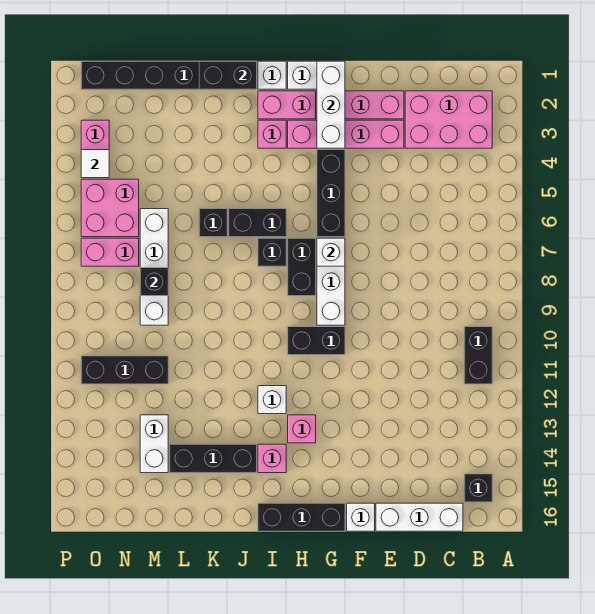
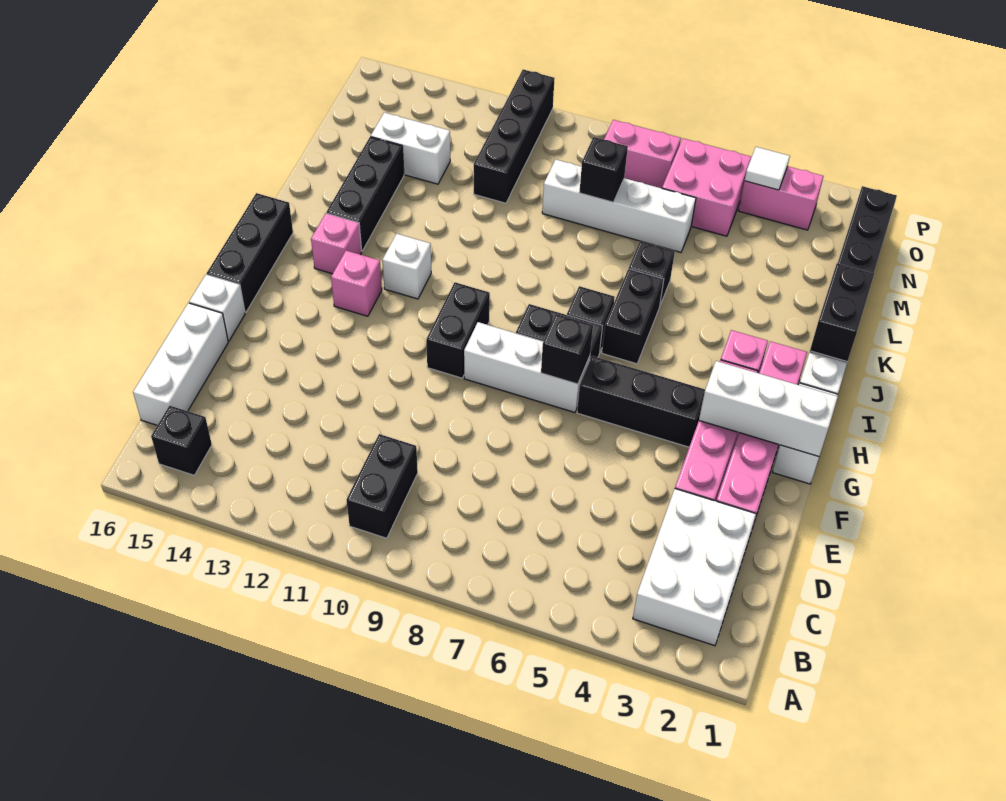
pink 2x3 brick [405,91,492,148] -> white 2x3 brick [633,489,756,646]
black 1x2 brick [464,327,492,384] -> black 1x2 brick turned to [347,434,418,538]
white 1x1 brick [317,238,345,266] -> black 1x1 brick [541,314,593,384]
black 1x3 brick [81,356,168,384] -> black 1x4 brick [474,69,555,203]
pink 1x2 brick [81,238,139,266] -> pink 1x2 brick turned to [604,120,681,188]

